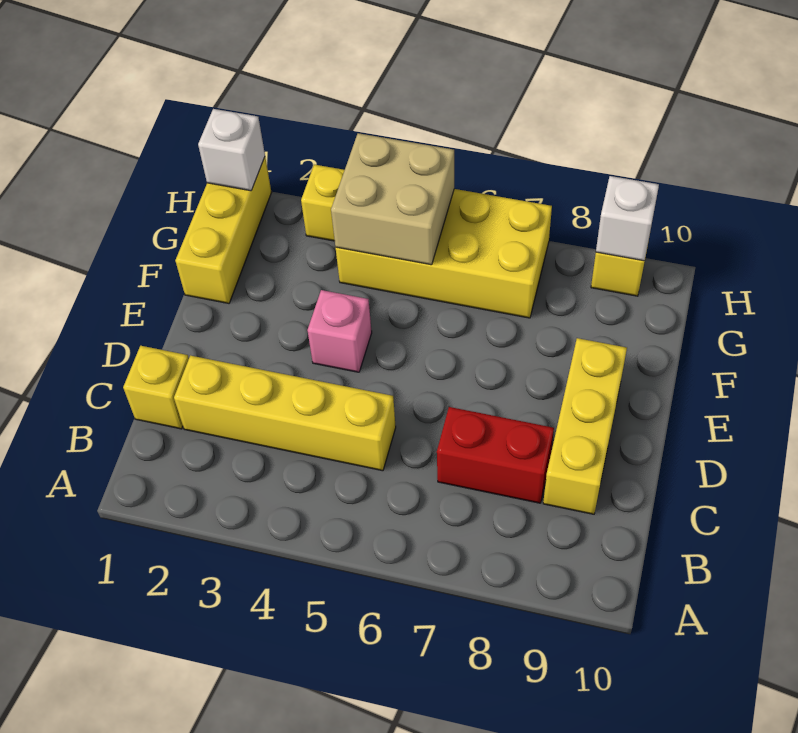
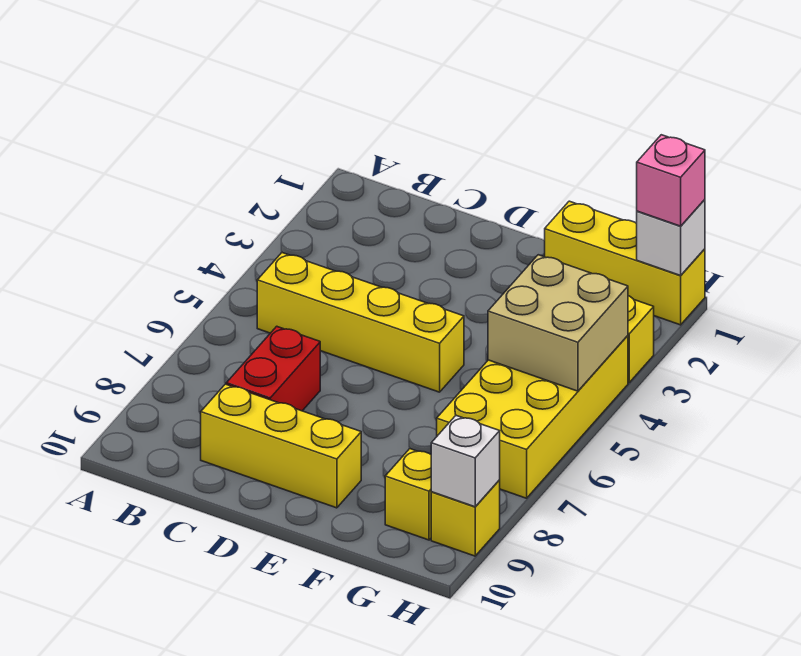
yellow 1x1 brick [123,346,189,429] -> yellow 1x1 brick moved to [385,449,431,540]
yellow 1x4 brick [174,355,396,471] -> yellow 1x4 brick turned to [257,253,464,392]
pink 1x1 brick [307,290,372,372] -> pink 1x1 brick moved to [637,135,705,226]

